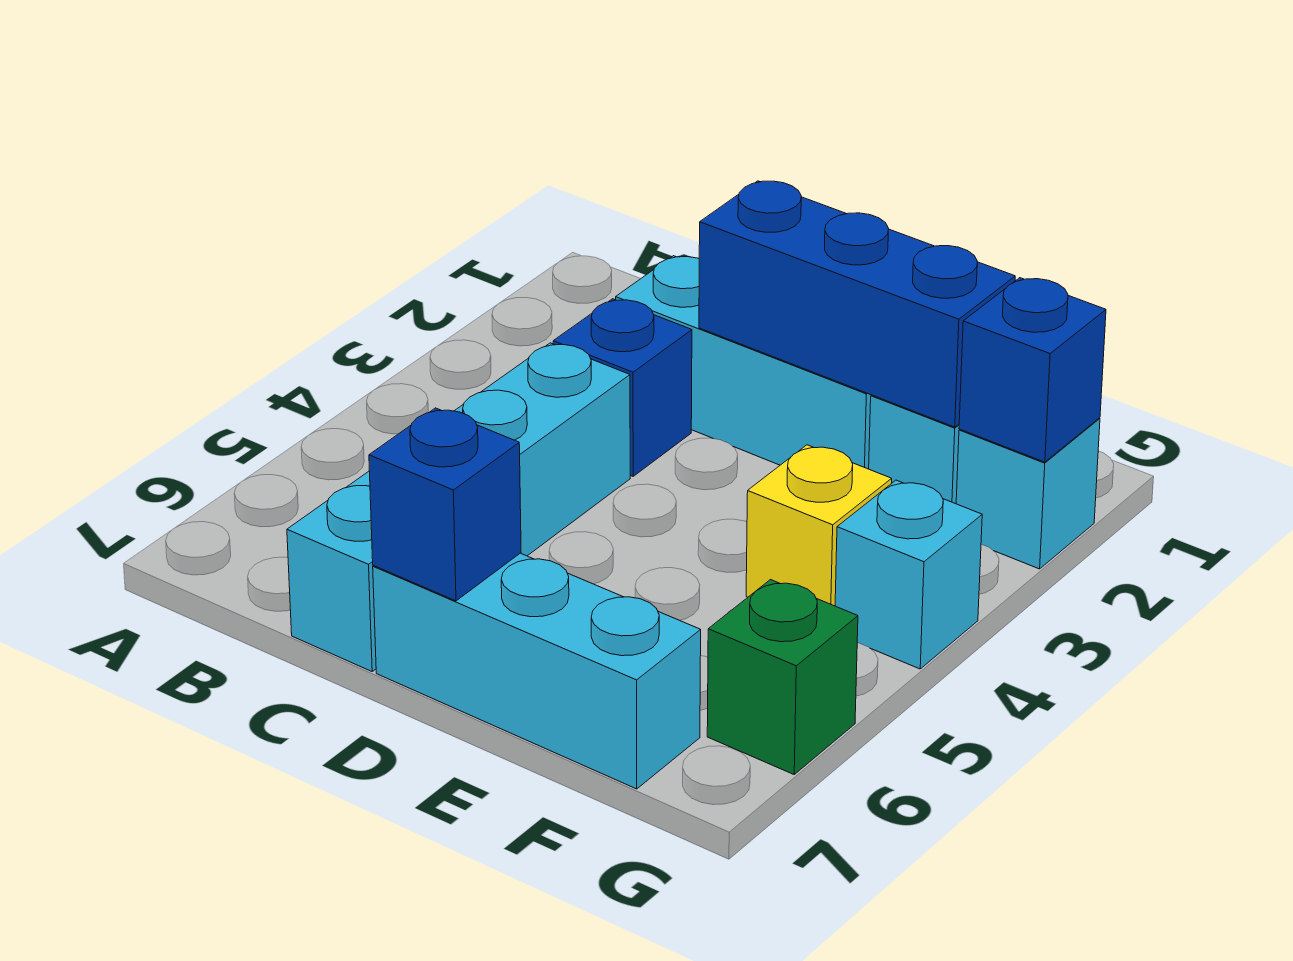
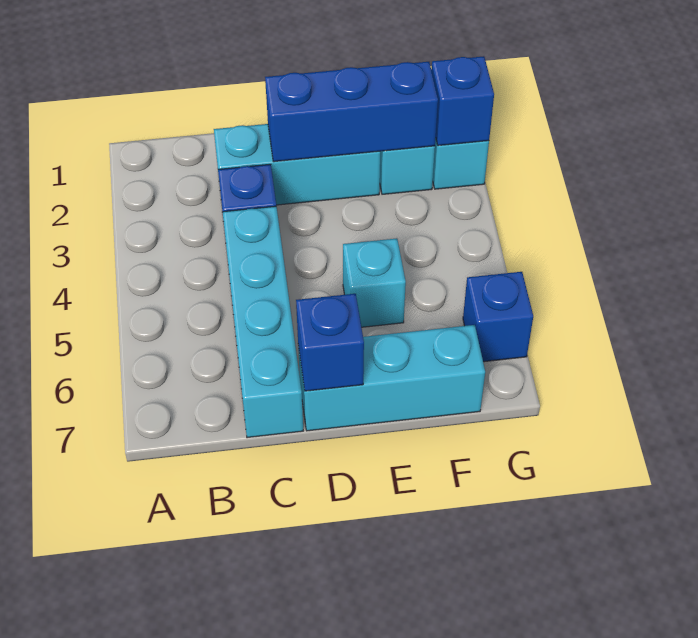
yellow 1x1 brick [746,445,892,606] -> none
cyan 1x1 brick [835,480,982,669] -> cyan 1x1 brick moved to [343,238,406,327]
green 1x1 brick [707,580,858,774] -> blue 1x1 brick [463,272,533,362]

